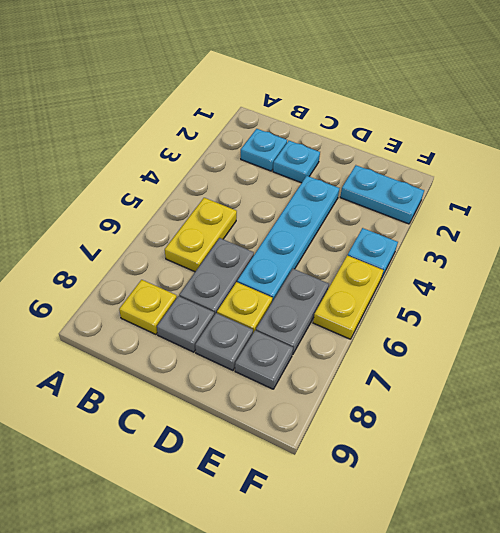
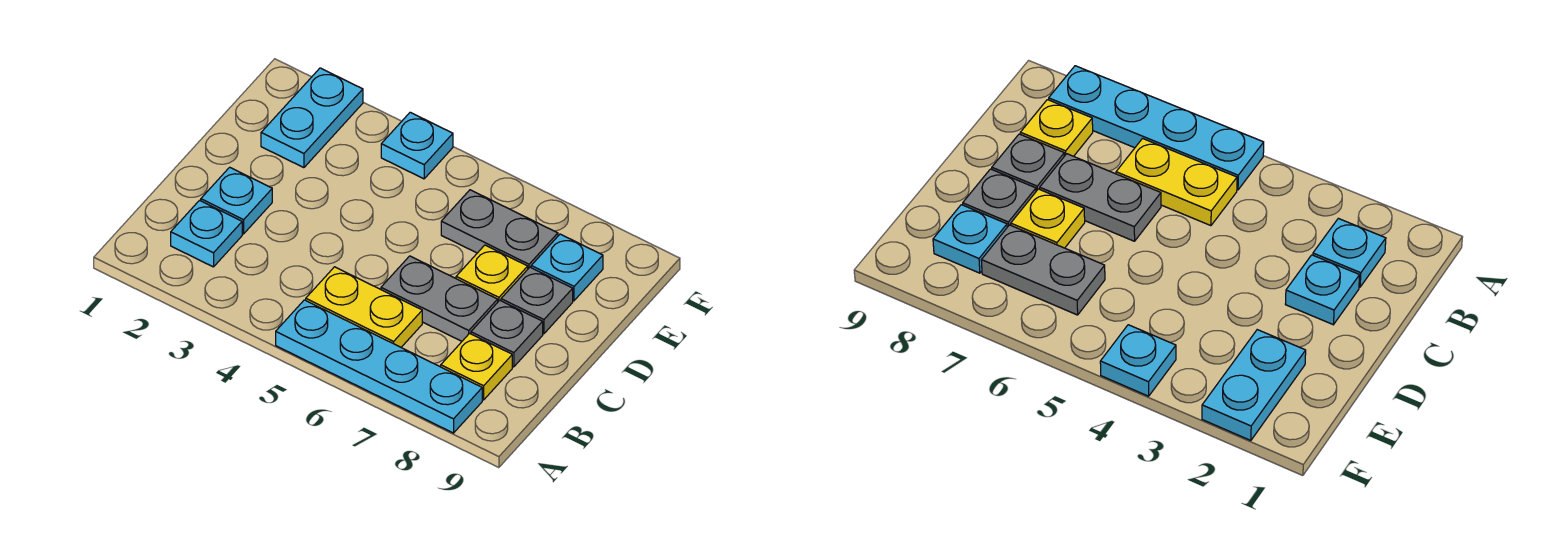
cyan 1x4 plate [237,176,339,301] -> cyan 1x4 plate moved to [276,300,482,433]
grey 1x1 plate [235,331,293,389] -> cyan 1x1 plate [531,234,603,301]
yellow 1x2 plate [313,255,384,339] -> none

